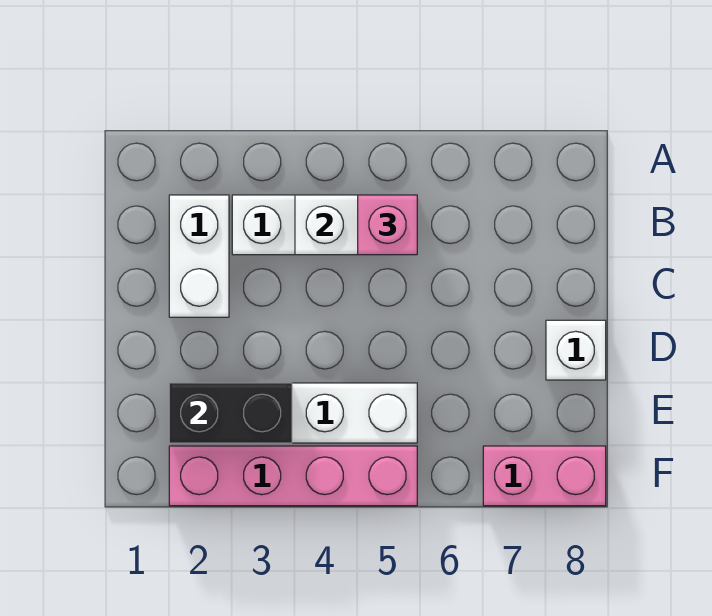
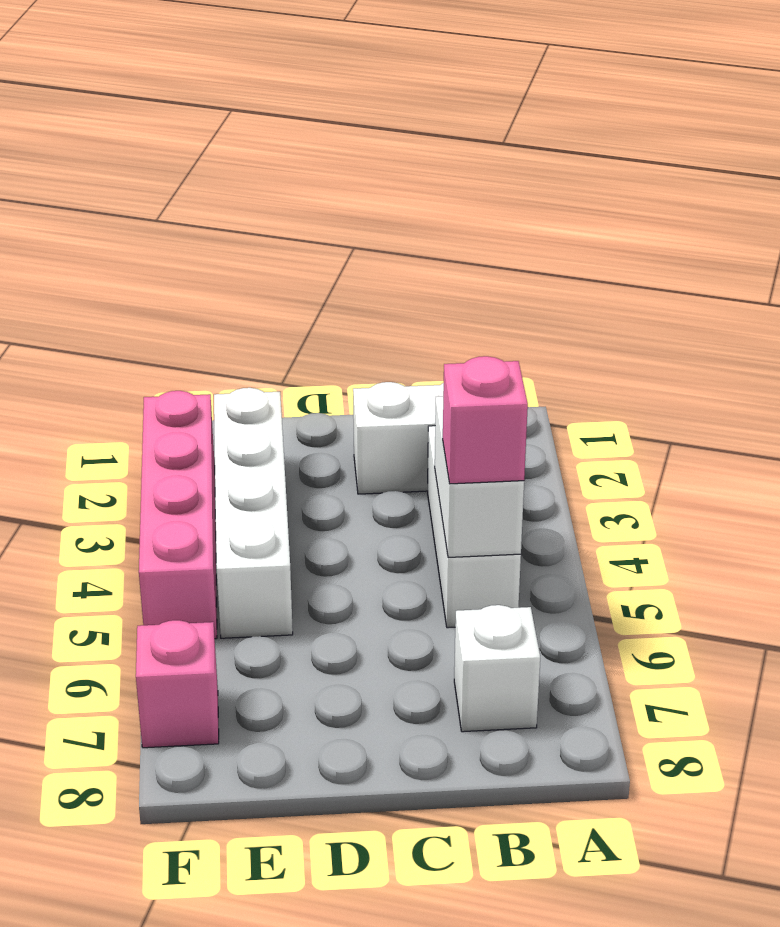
white 1x1 brick [546,320,606,380] -> white 1x1 brick moved to [454,605,540,732]
black 1x2 brick [169,383,292,443] -> none
pink 1x2 brick [483,446,606,506] -> pink 1x1 brick [136,620,219,748]

